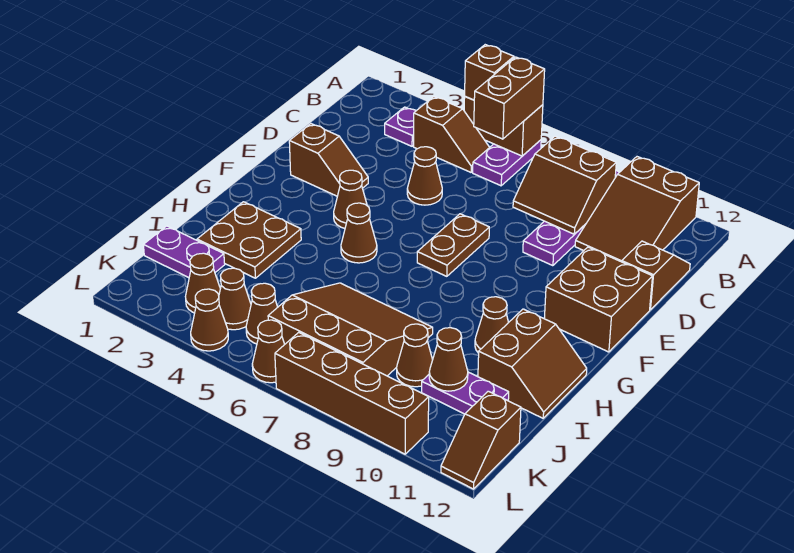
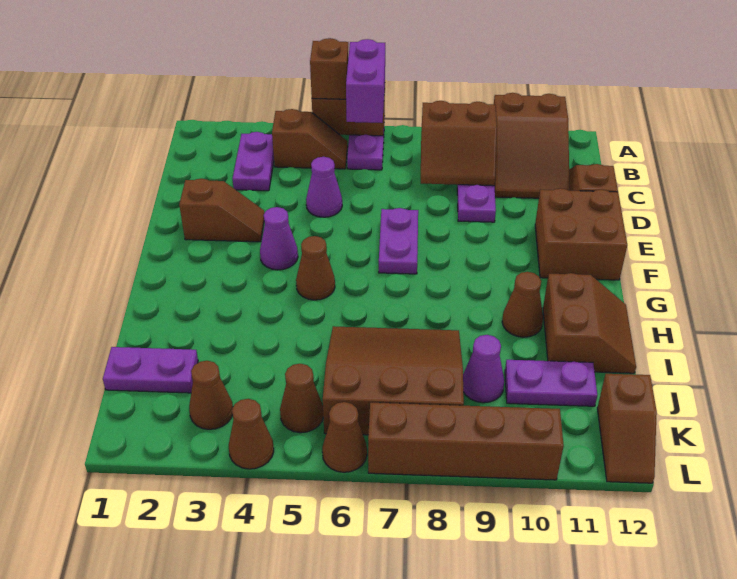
brown 1x2 brick [474,57,545,139] -> purple 1x2 brick [346,39,385,123]
purple 1x1 plate [385,107,416,146] -> purple 1x2 plate [233,132,274,191]
brown 1x1 cone [407,147,442,205] -> purple 1x1 cone [306,157,342,217]
brown 1x2 plate [417,214,489,276] -> purple 1x2 plate [379,208,418,274]
brown 1x1 cone [334,170,367,228] -> purple 1x1 cone [260,207,298,270]
brown 2x2 plate [197,202,301,278] -> none
brown 1x1 cone [397,324,433,387] -> purple 1x1 cone [463,335,504,403]
brown 1x1 cone [429,328,468,391] -> none
brown 1x1 cone [219,268,251,330] -> none

